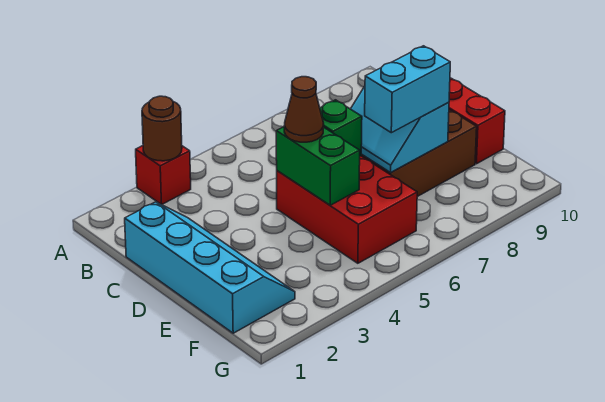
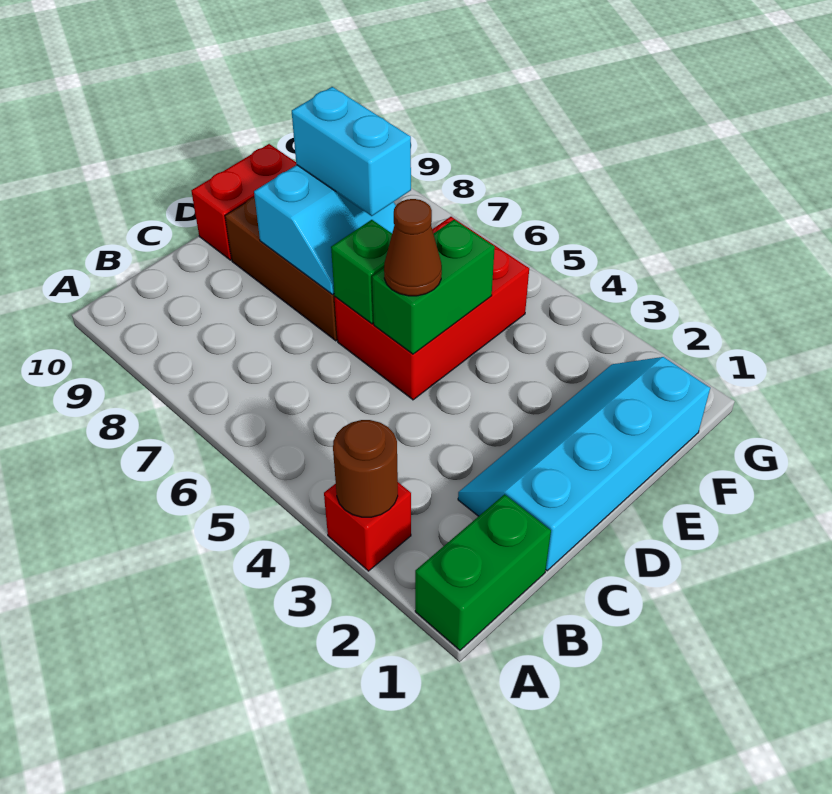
none -> green 1x2 brick [415,494,551,650]

